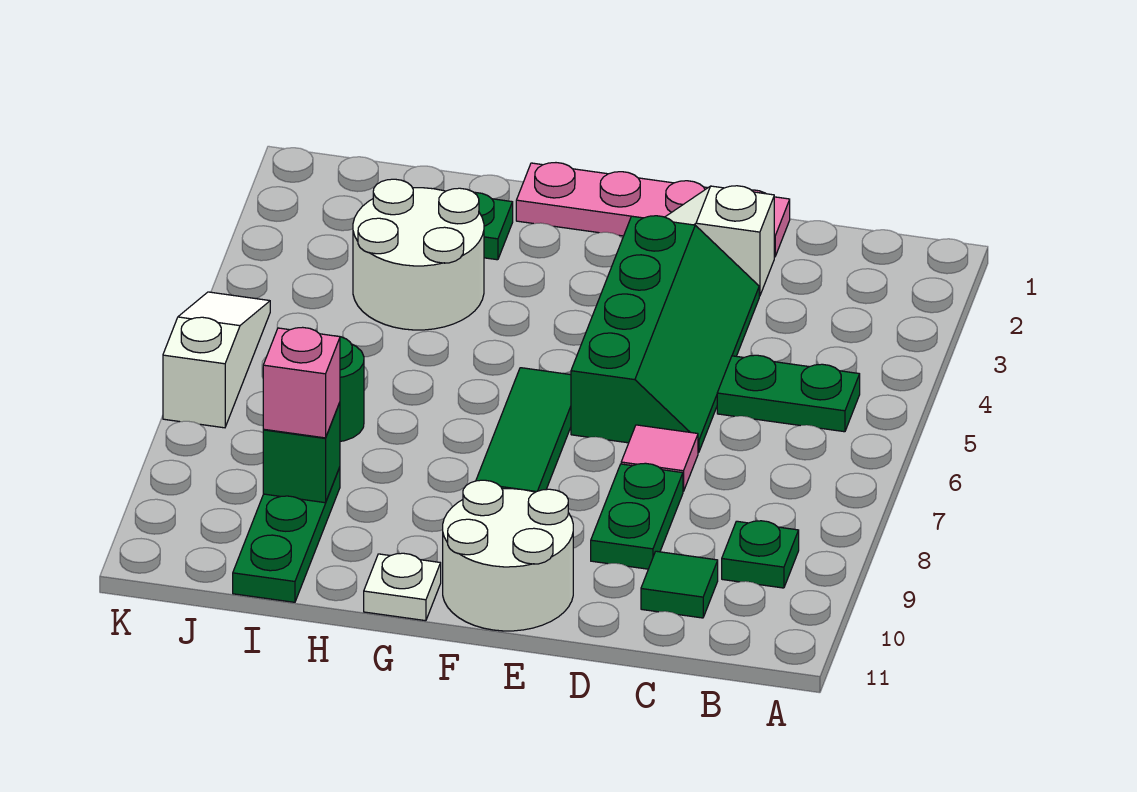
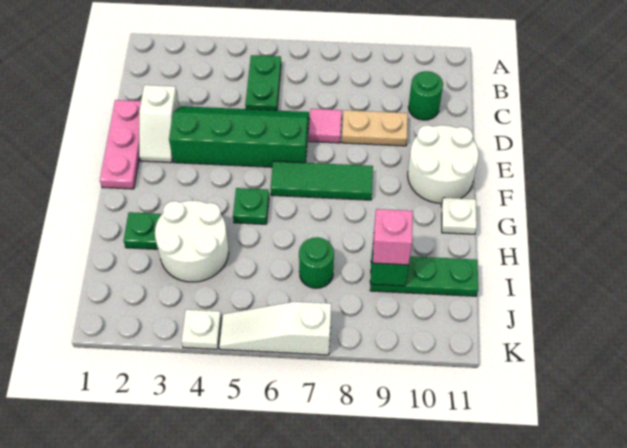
green 1x1 plate [722,521,799,588] -> green 1x1 plate moved to [233,188,269,224]
green 1x1 tile [641,551,718,618] -> green 1x1 round brick [408,71,443,120]
pink 1x4 plate [516,163,790,257] -> pink 1x3 plate [100,100,141,189]
green 1x2 plate [591,463,683,569] -> tan 1x2 plate [342,110,408,146]
none -> white 1x1 plate [181,310,221,349]

